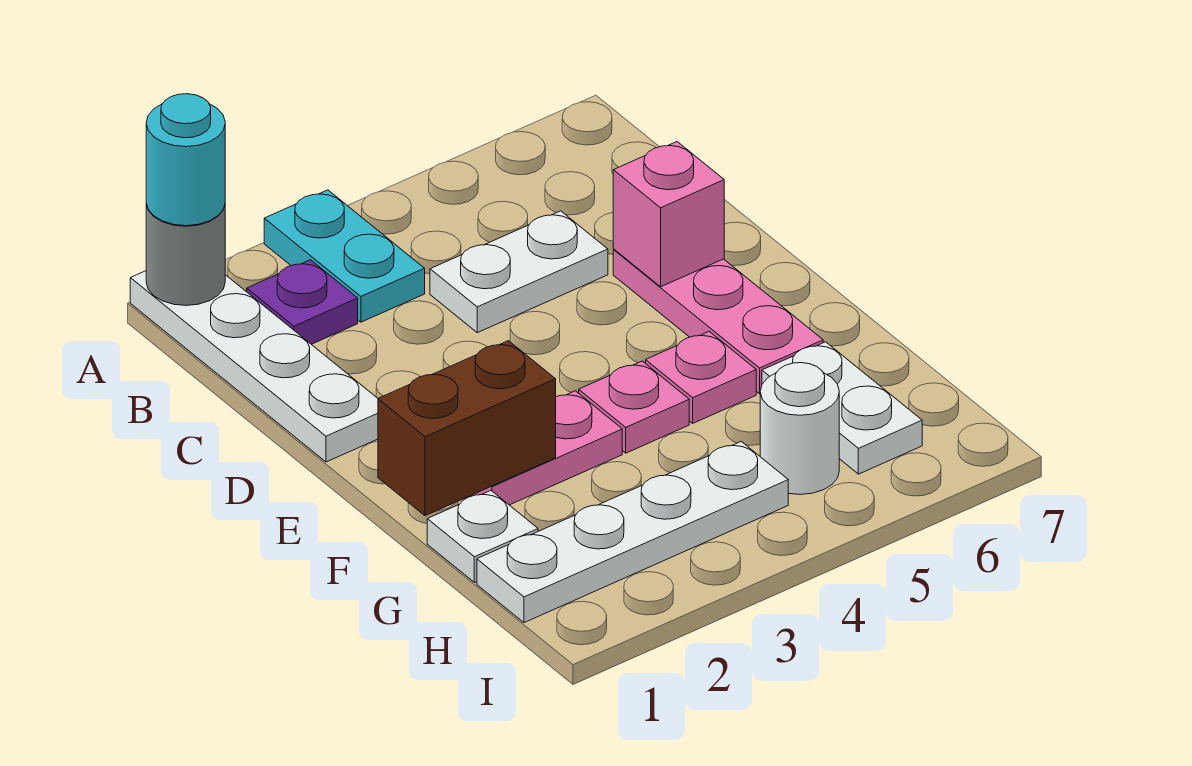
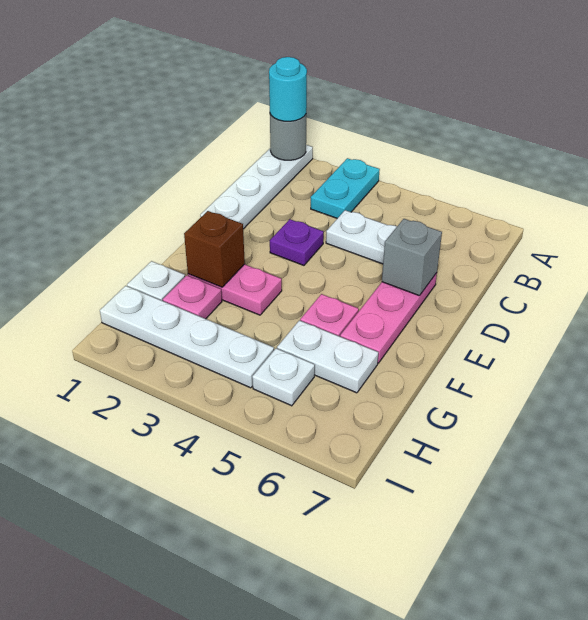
purple 1x1 plate [247,260,358,344] -> purple 1x1 plate moved to [270,219,324,265]
pink 1x1 brick [613,142,724,287] -> grey 1x1 brick [382,219,442,296]
brown 1x2 brick [378,341,556,516] -> brown 1x1 brick [184,211,245,287]
pink 1x1 plate [579,361,689,453] -> pink 1x1 plate moved to [163,275,222,319]
white 1x2 plate [762,342,922,474] -> white 1x2 plate turned to [277,320,378,393]
white 1x1 round brick [760,363,839,494] -> white 1x1 plate [252,348,315,406]

